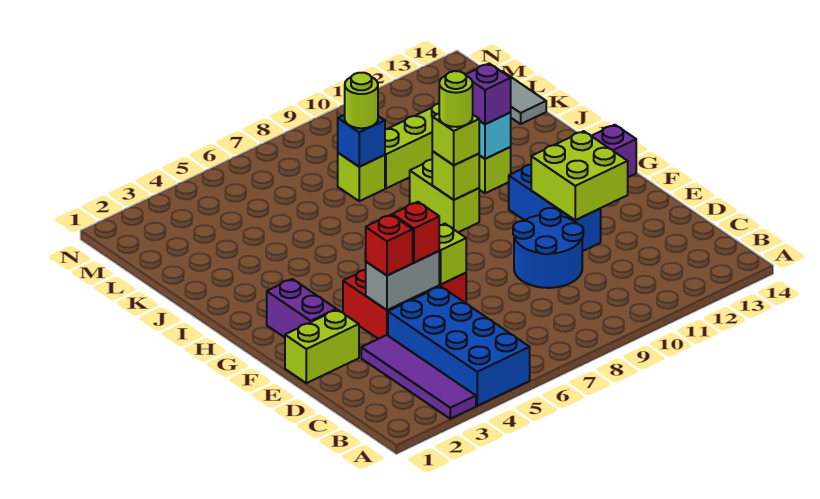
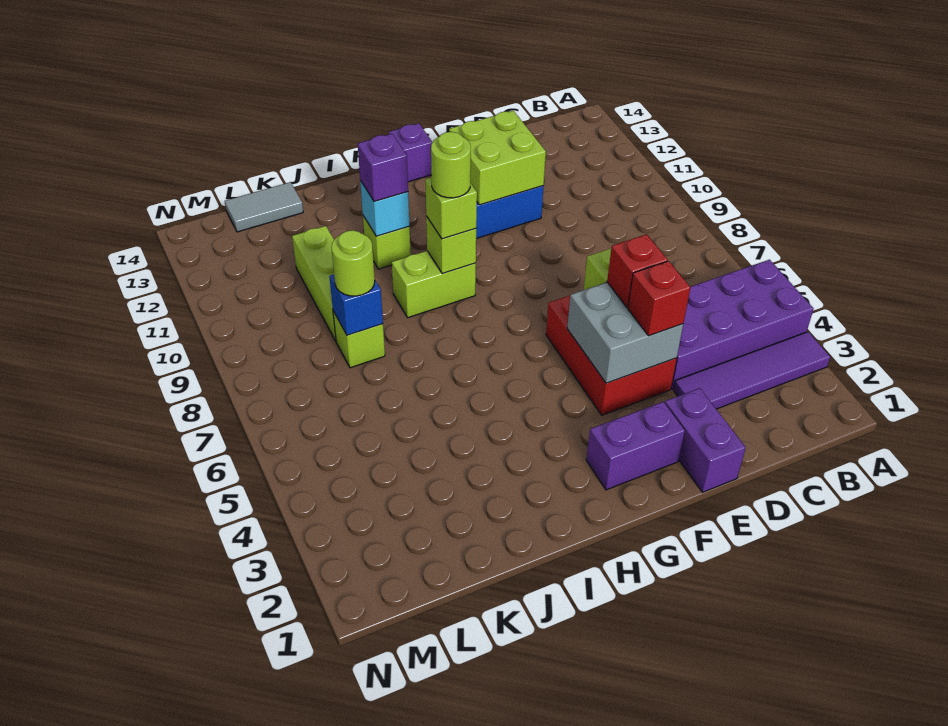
blue 2x4 brick [388,286,530,406] -> purple 2x4 brick [671,260,813,389]
blue 2x2 round brick [513,208,583,288] -> none
lime 1x2 brick [285,310,359,383] -> purple 1x2 brick [665,388,746,492]
grey 1x2 brick [366,251,439,310] -> grey 2x2 brick [567,282,683,383]

